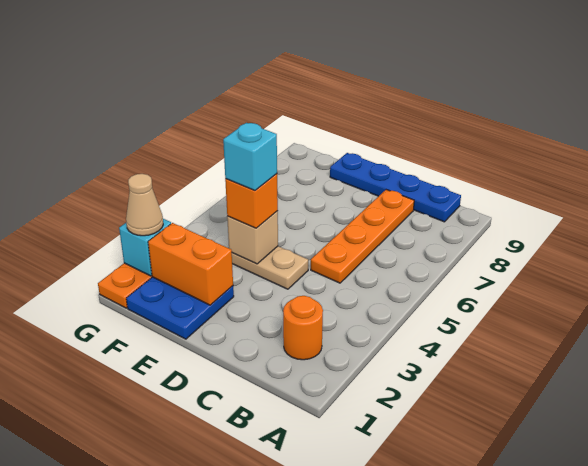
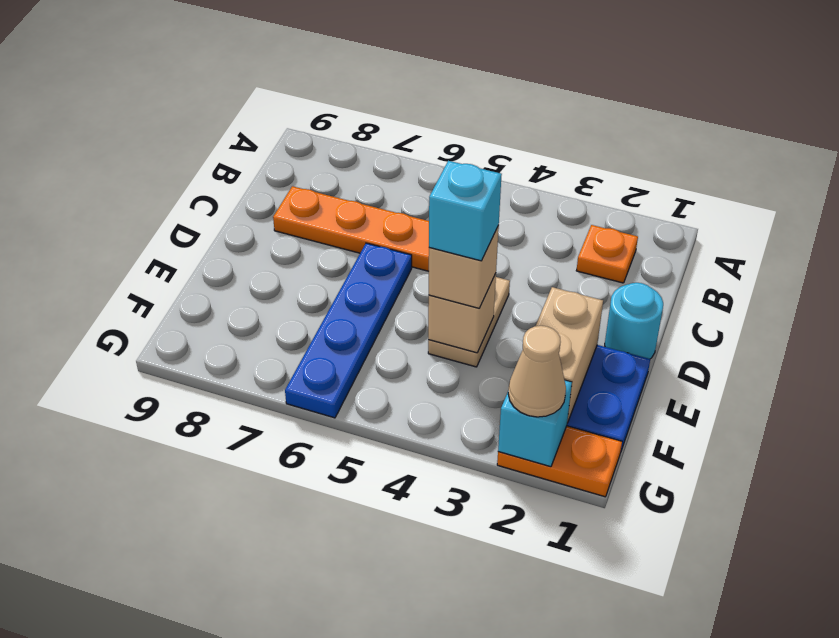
orange 1x1 round brick [283,296,323,360] -> orange 1x1 plate [576,225,638,283]
blue 1x4 plate [330,153,461,222] -> blue 1x4 plate moved to [285,243,412,418]
none -> cyan 1x1 round brick [605,283,663,359]
orange 1x2 brick [148,223,233,305] -> tan 1x2 brick [536,287,603,423]
orange 1x1 brick [225,174,278,228] -> tan 1x1 brick [429,226,499,308]

